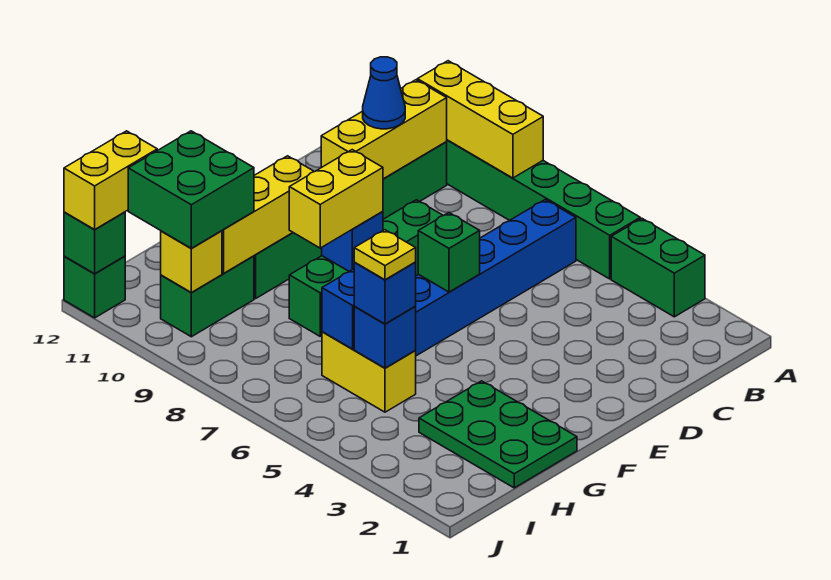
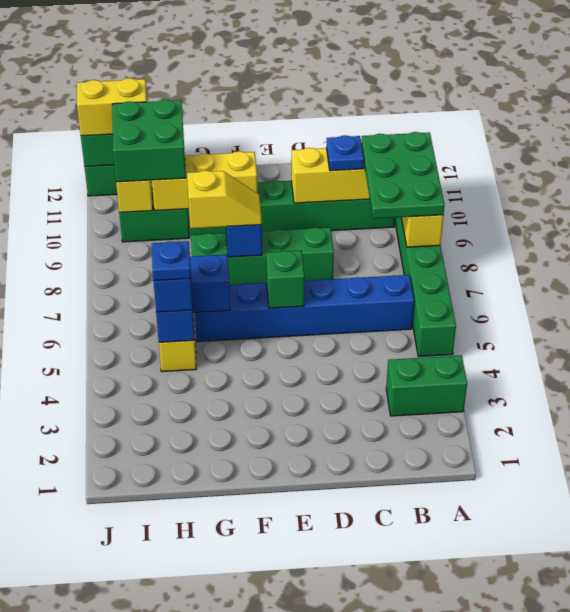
green 1x2 brick [611,218,705,317] -> green 1x2 brick turned to [386,355,467,416]
blue 1x1 cone [363,57,405,129] -> blue 1x1 plate [326,135,364,171]
yellow 1x2 brick [289,150,383,248] -> yellow 1x2 slope [187,170,262,228]
green 2x3 plate [419,381,577,488] -> green 2x3 plate moved to [361,132,444,219]
yellow 1x1 plate [354,230,416,280] -> blue 1x1 plate [152,241,191,281]

